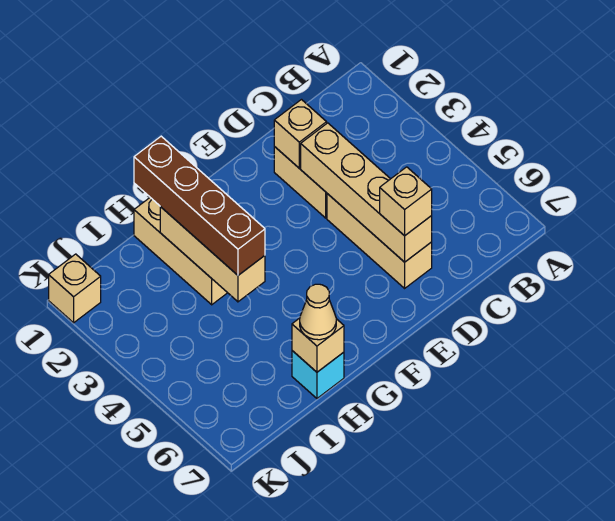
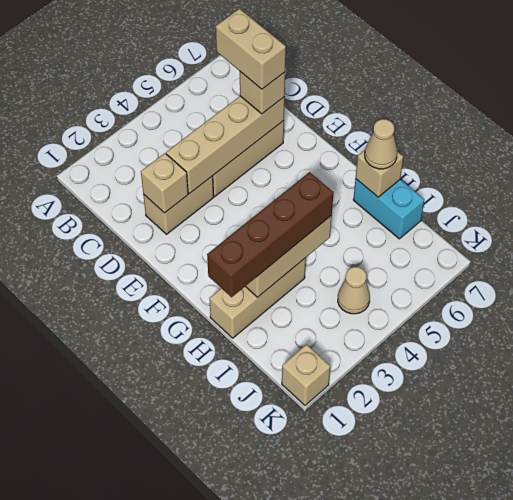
none -> tan 1x2 brick [216,9,286,89]
cyan 1x1 brick [292,351,344,398] -> cyan 1x2 brick [353,179,424,239]
none -> tan 1x1 cone [338,267,370,314]

